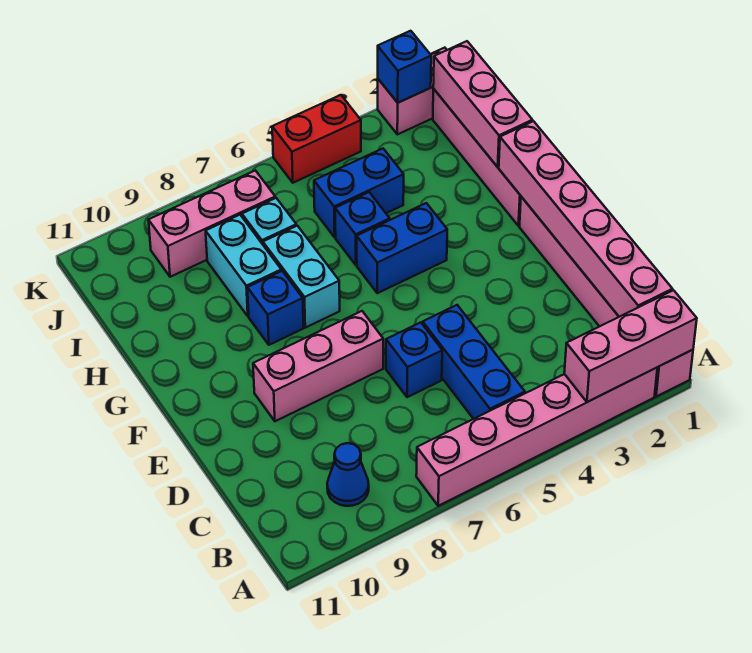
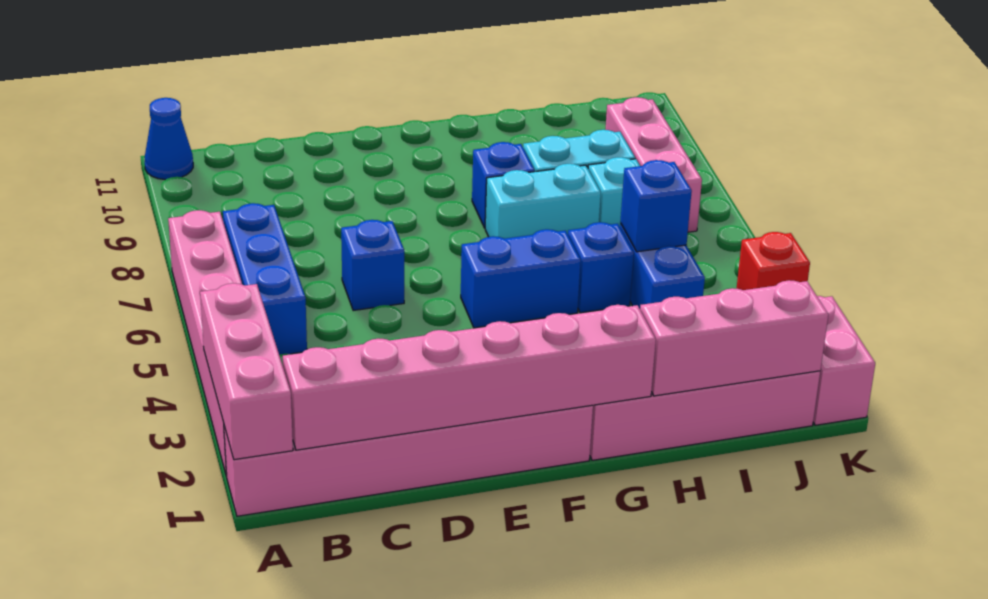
blue 1x3 brick [423,305,525,419] -> blue 1x3 brick turned to [223,203,307,355]
blue 1x1 cone [327,443,369,506] -> blue 1x1 cone moved to [145,98,193,180]
pink 1x3 brick [253,311,383,421] -> none
blue 1x2 brick [357,203,447,293] -> blue 1x2 brick turned to [461,229,581,328]
blue 1x1 brick [378,31,431,103] -> blue 1x1 brick moved to [620,160,692,252]
red 1x2 brick [272,95,361,183] -> red 1x1 brick [736,232,810,290]

